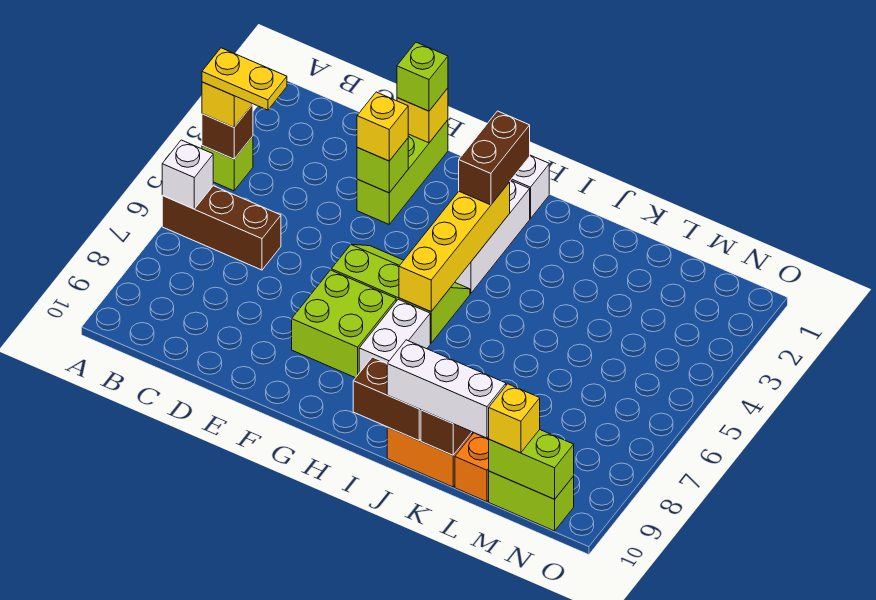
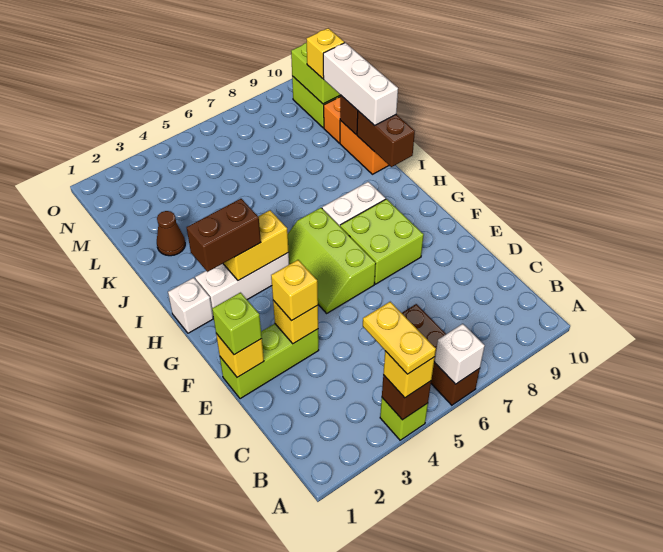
lime 1x1 brick [357,138,408,193] -> yellow 1x1 brick [273,300,318,344]
yellow 1x4 brick [399,182,510,312] -> yellow 1x2 brick [223,210,289,281]
none -> brown 1x1 cone [157,211,185,256]

